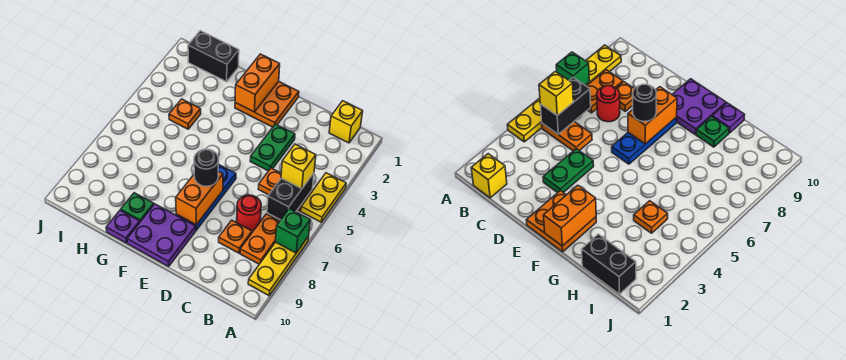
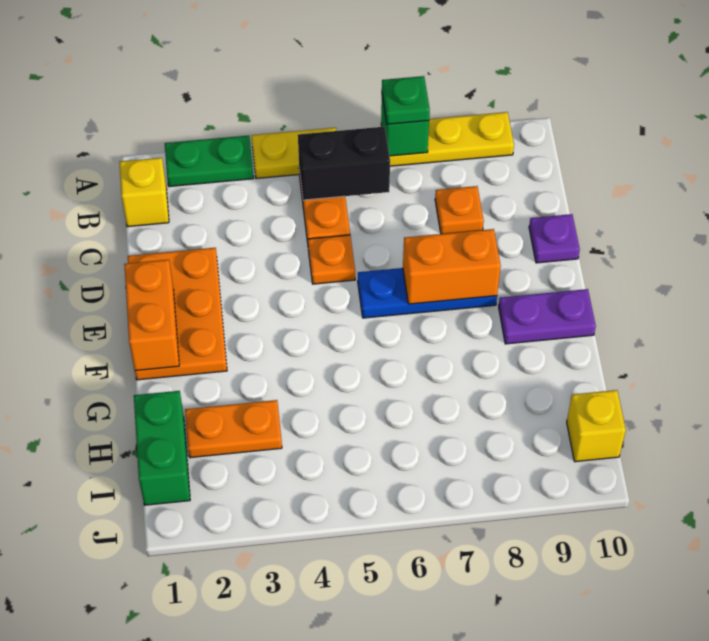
yellow 1x1 brick [281,144,316,189] -> yellow 1x1 brick moved to [567,390,626,462]
orange 1x2 plate [240,214,280,264] -> orange 1x2 plate moved to [185,400,282,458]
red 1x1 round brick [237,195,261,231] -> none
green 1x2 plate [250,124,295,171] -> green 1x2 plate moved to [165,135,254,187]
orange 2x2 plate [235,81,299,127] -> orange 2x3 plate [128,248,227,380]
black 1x1 round brick [194,149,219,186] -> none
purple 2x2 plate [127,204,196,266] -> purple 1x2 plate [499,289,596,344]
orange 1x2 brick [235,54,280,112] -> orange 1x2 brick turned to [124,260,179,371]
green 1x1 plate [121,193,154,222] -> green 1x1 plate moved to [382,76,430,124]
purple 1x1 plate [106,210,140,243] -> purple 1x1 plate moved to [529,214,580,263]
black 1x2 brick [188,31,239,82] -> green 1x2 brick [134,391,190,505]
orange 1x1 plate [169,99,201,129] -> orange 1x1 plate moved to [308,235,355,284]

